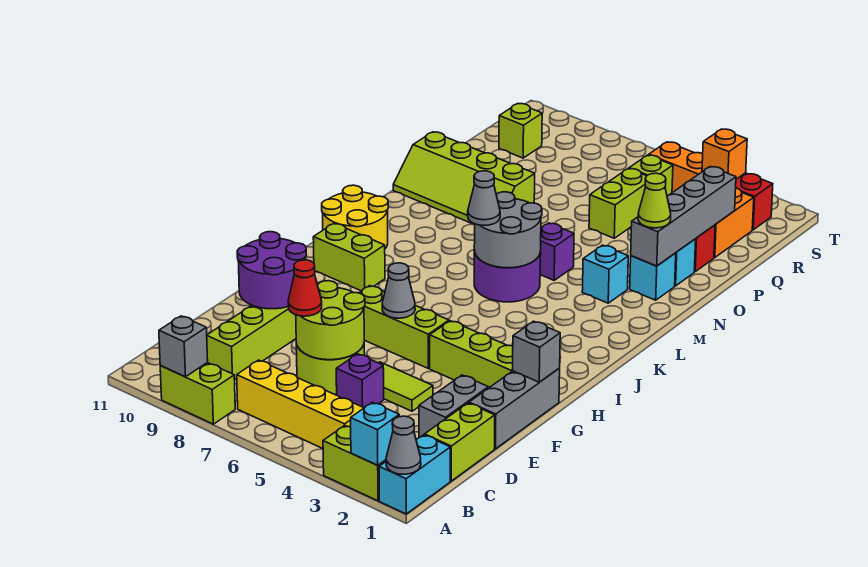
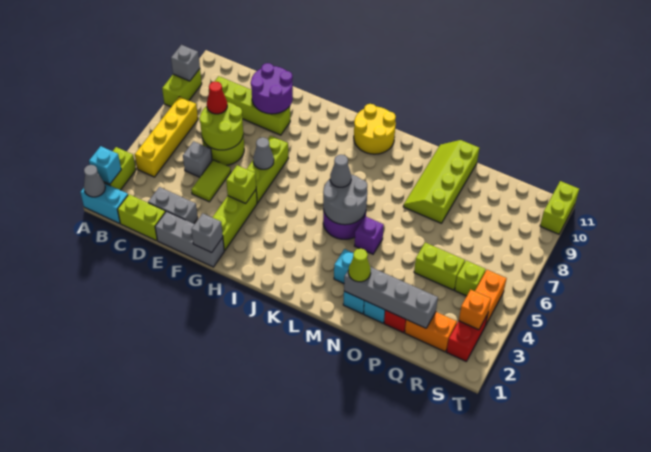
purple 1x1 brick [336,354,384,408] -> grey 1x1 brick [183,141,212,177]
lime 1x2 brick [313,223,385,291] -> lime 1x2 brick moved to [540,181,579,234]
lime 1x1 brick [499,104,542,158] -> lime 1x1 brick moved to [226,165,256,203]

